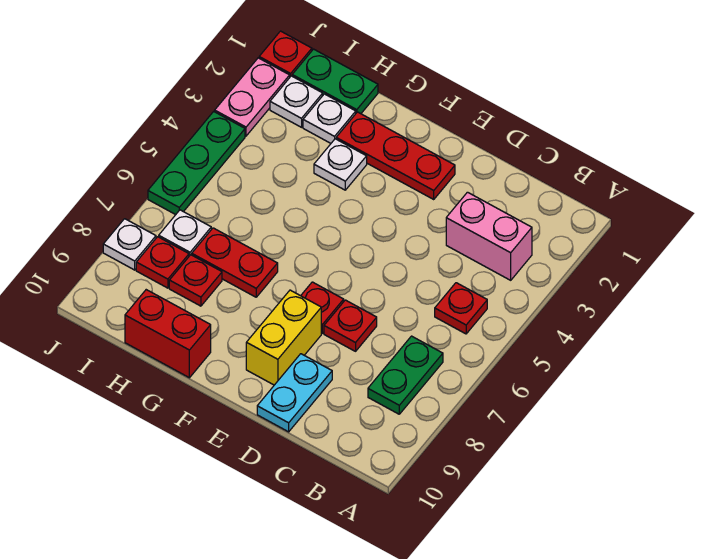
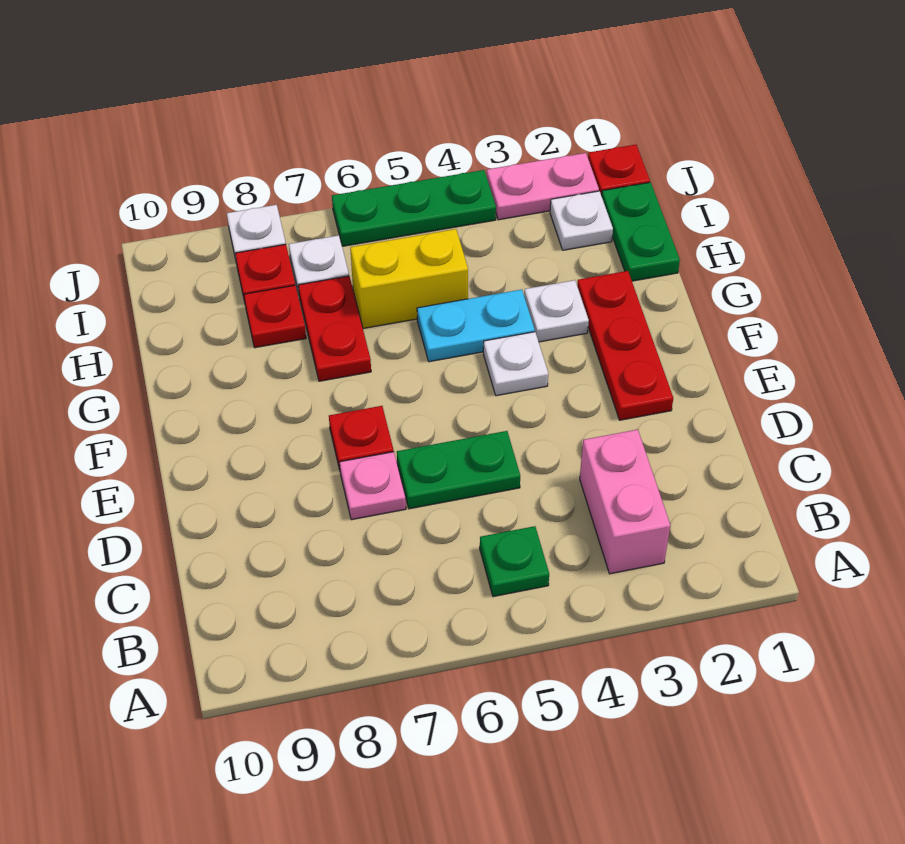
red 1x1 plate [435,283,487,334] -> green 1x1 plate [480,526,549,597]
green 1x2 plate [368,336,443,414] -> green 1x2 plate moved to [397,431,520,509]
red 1x1 plate [324,300,377,351] -> pink 1x1 plate [340,452,406,520]
cyan 1x2 plate [257,354,332,432] -> cyan 1x2 plate moved to [417,289,535,362]
yellow 1x2 brick [246,290,321,385] -> yellow 1x2 brick moved to [350,229,468,329]
red 1x2 brick [125,290,211,378] -> none
white 1x1 plate [303,94,356,143] -> white 1x1 plate moved to [483,332,548,396]

